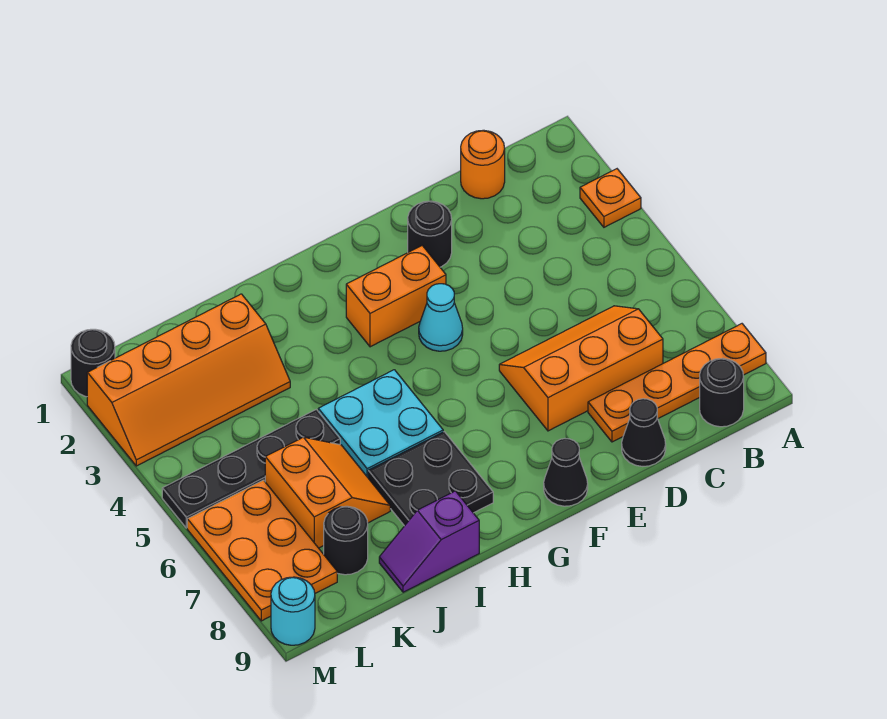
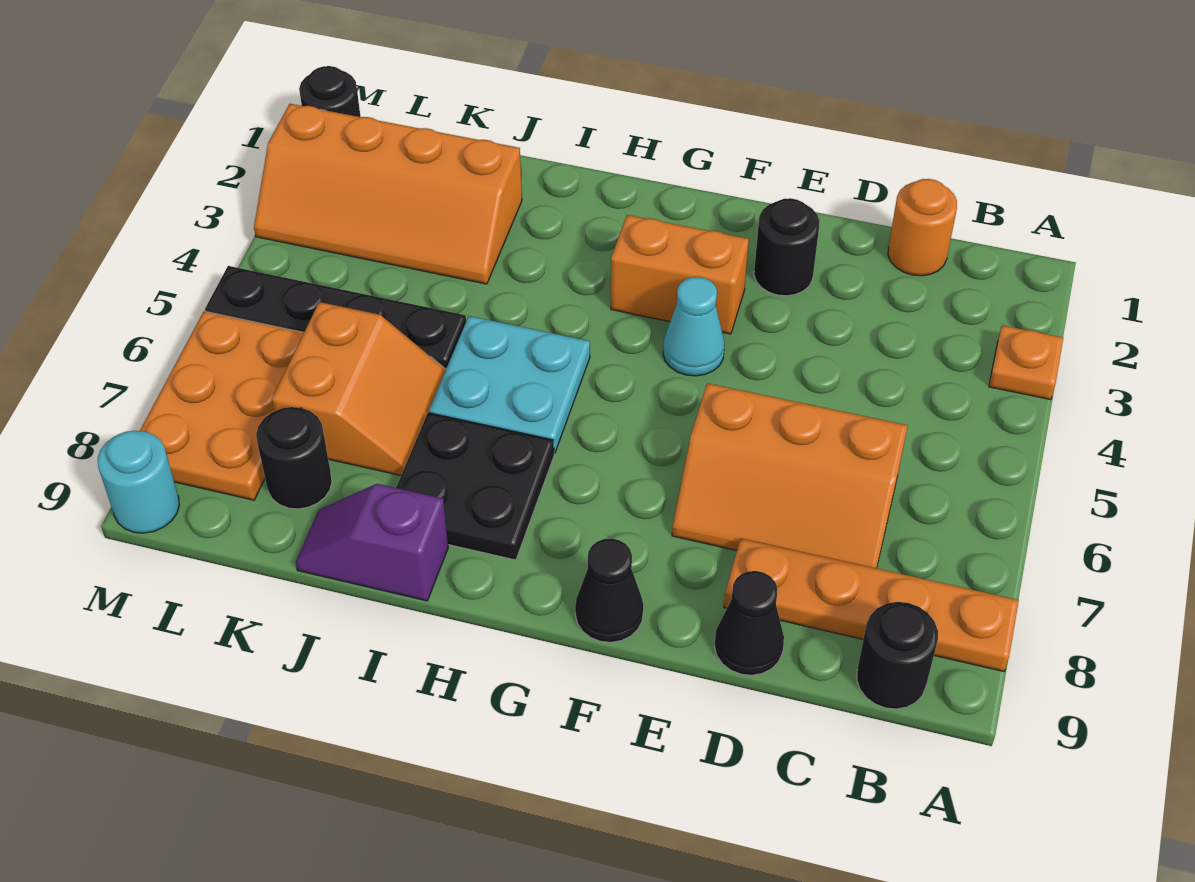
orange 2x3 slope [499,306,663,431] -> orange 2x3 slope turned to [672,383,908,568]

